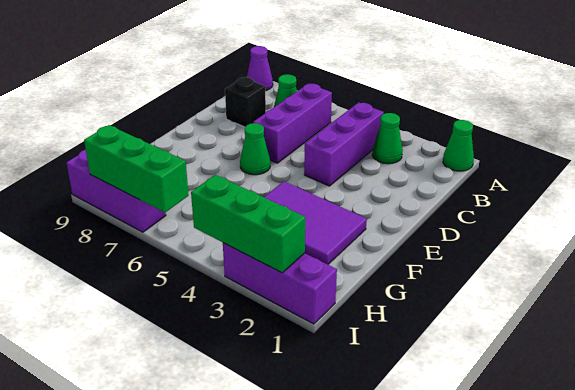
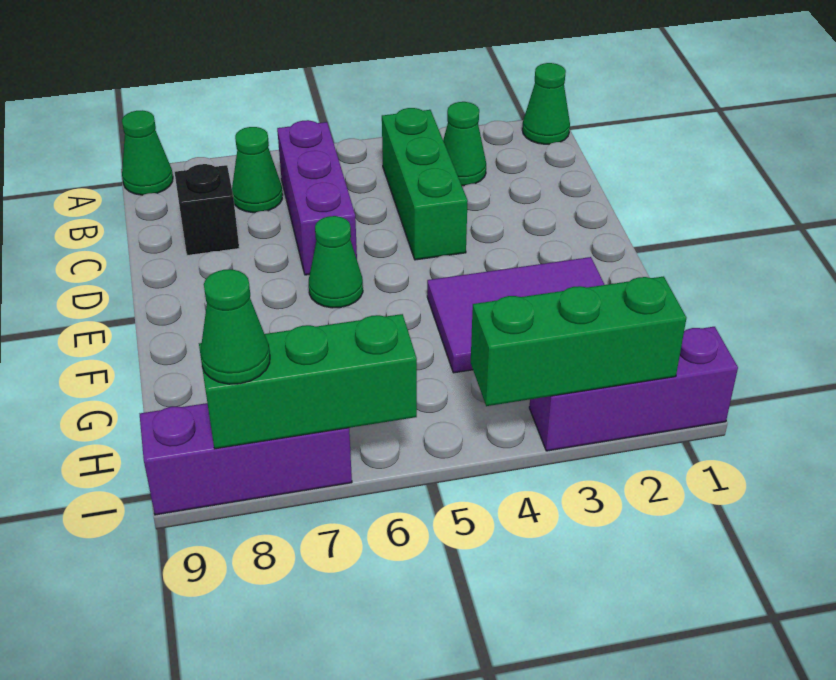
purple 1x1 cone [247,46,273,91] -> green 1x1 cone [122,110,173,195]
purple 1x3 brick [304,102,384,186] -> green 1x3 brick [382,108,468,260]
none -> green 1x1 cone [200,269,270,384]

